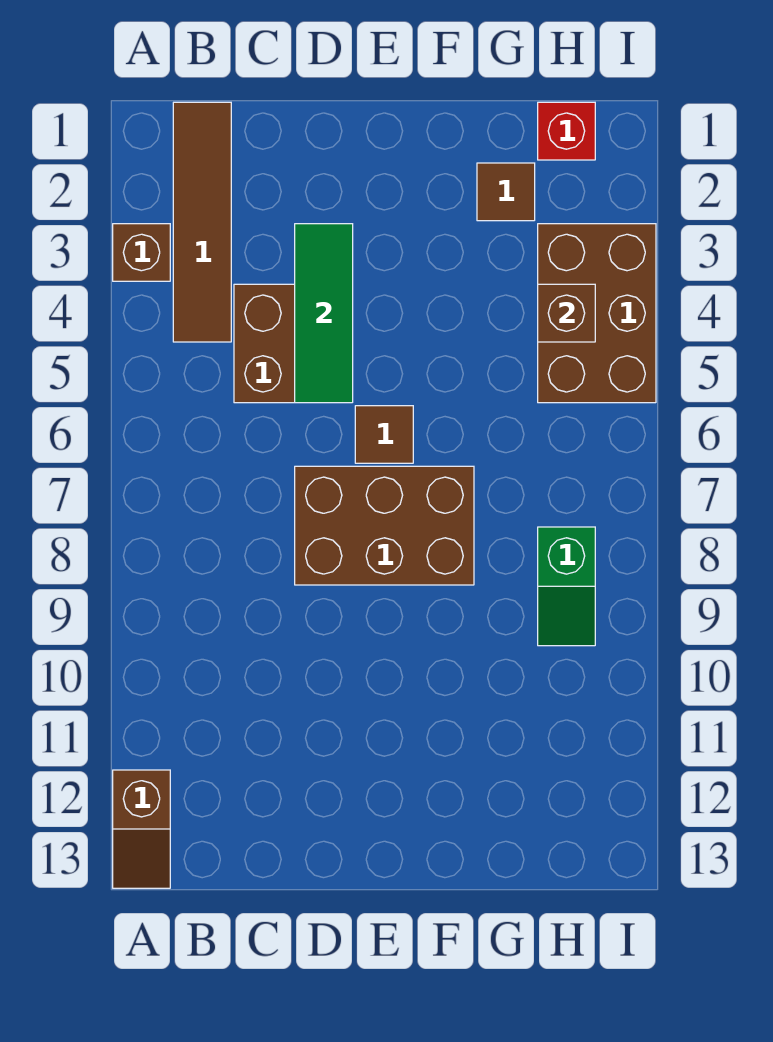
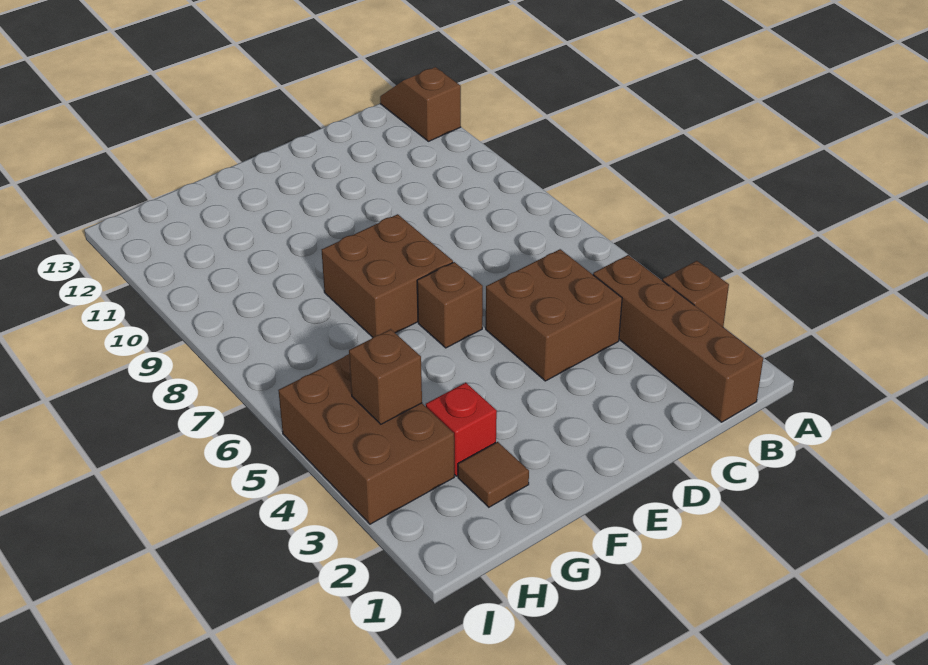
brown 1x4 tile [173,102,231,342] -> brown 1x4 brick [593,255,763,422]
green 1x3 tile [295,224,353,403] -> none
brown 2x3 brick [295,466,474,585] -> brown 2x2 brick [322,214,453,337]
brown 1x1 tile [355,406,413,463] -> brown 1x1 brick [417,262,483,348]
red 1x1 brick [538,102,595,160] -> red 1x1 brick moved to [426,383,497,476]
green 1x2 slope [538,527,595,646] -> none

